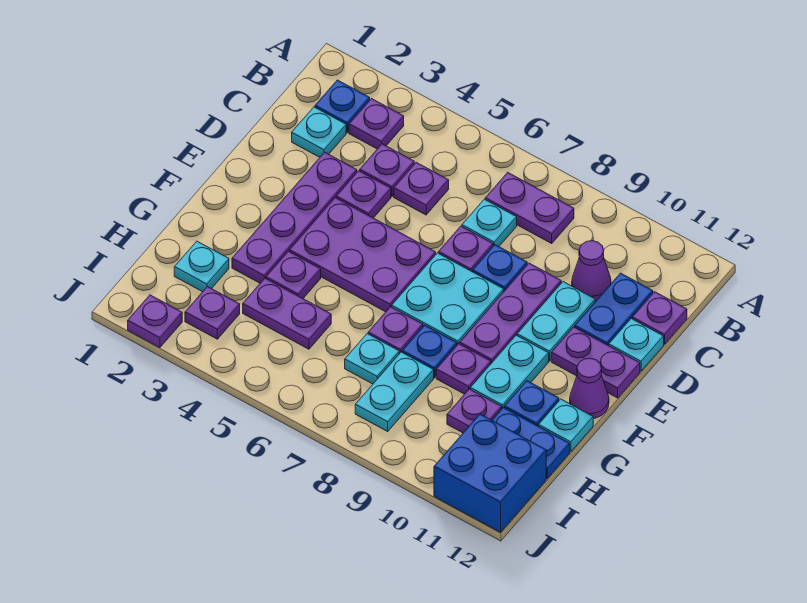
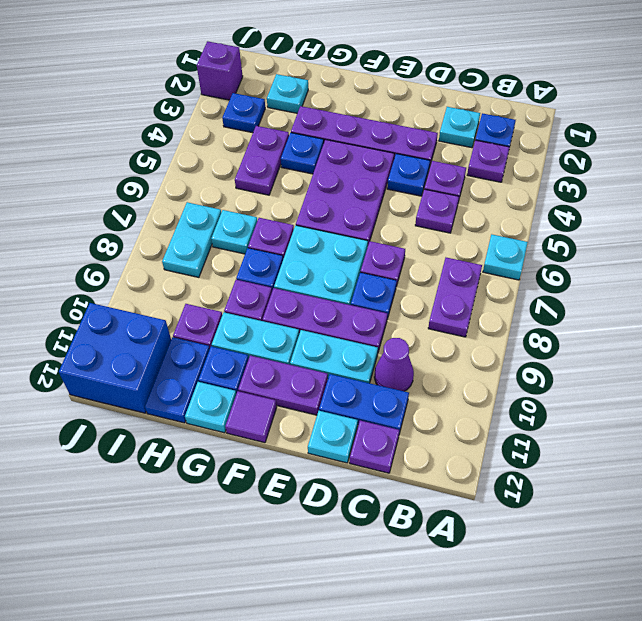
cyan 1x1 plate [462,199,517,246] -> cyan 1x1 plate moved to [483,235,528,280]
purple 1x1 plate [336,171,391,218] -> blue 1x1 plate [387,154,430,196]
purple 1x2 plate [551,327,640,398] -> purple 1x2 plate turned to [238,356,328,415]
purple 1x1 cone [570,358,609,418] -> purple 1x1 tile [225,391,277,443]
purple 1x1 plate [266,251,321,298] -> blue 1x1 plate [281,133,324,174]
cyan 1x2 plate [355,352,434,431] -> cyan 1x2 plate turned to [162,202,221,277]
purple 1x1 plate [185,287,240,339] -> blue 1x1 plate [222,93,265,133]
purple 1x1 plate [128,295,182,348] -> purple 1x1 brick [197,41,243,100]

